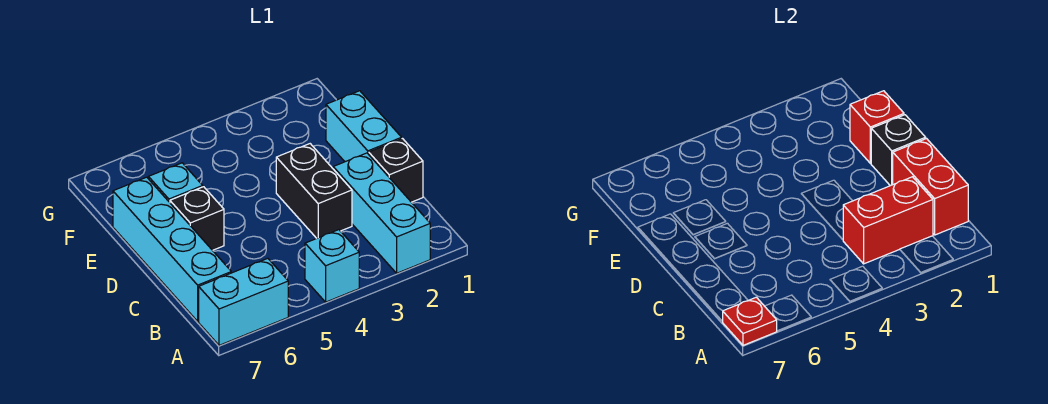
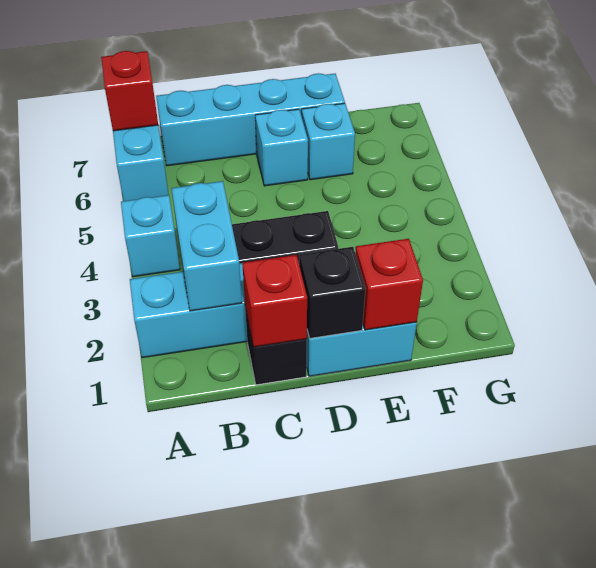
red 1x1 plate [723,297,777,345] -> red 1x1 brick [101,51,158,131]
red 1x2 brick [893,139,968,235] -> red 1x1 brick [242,255,307,347]
red 1x2 brick [843,177,933,264] -> cyan 1x2 brick [171,181,242,311]
black 1x1 brick [170,187,224,250] -> cyan 1x1 brick [255,109,308,186]

